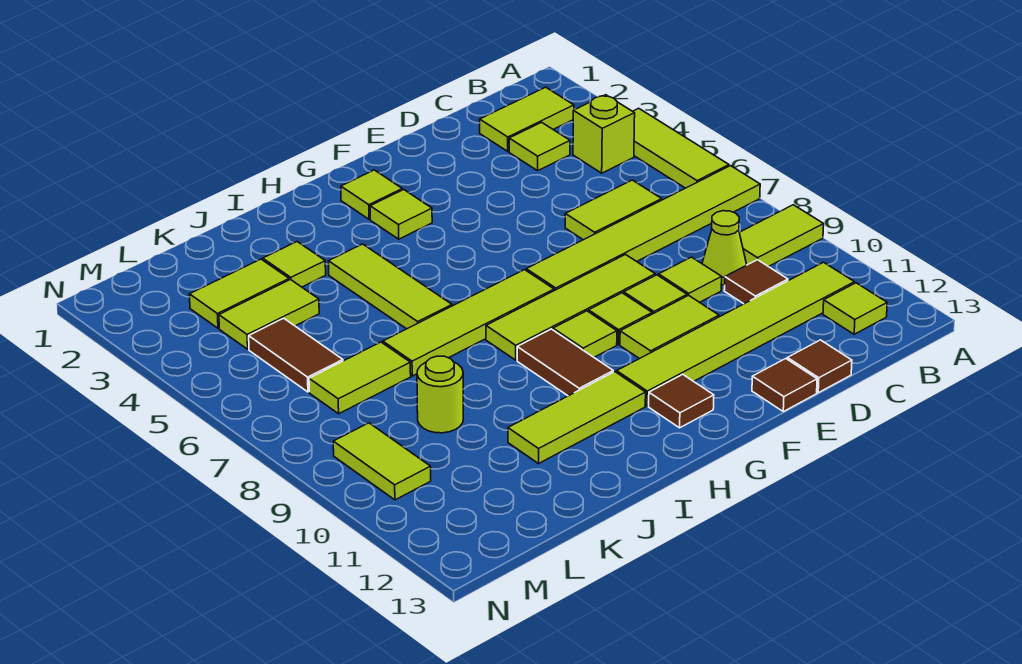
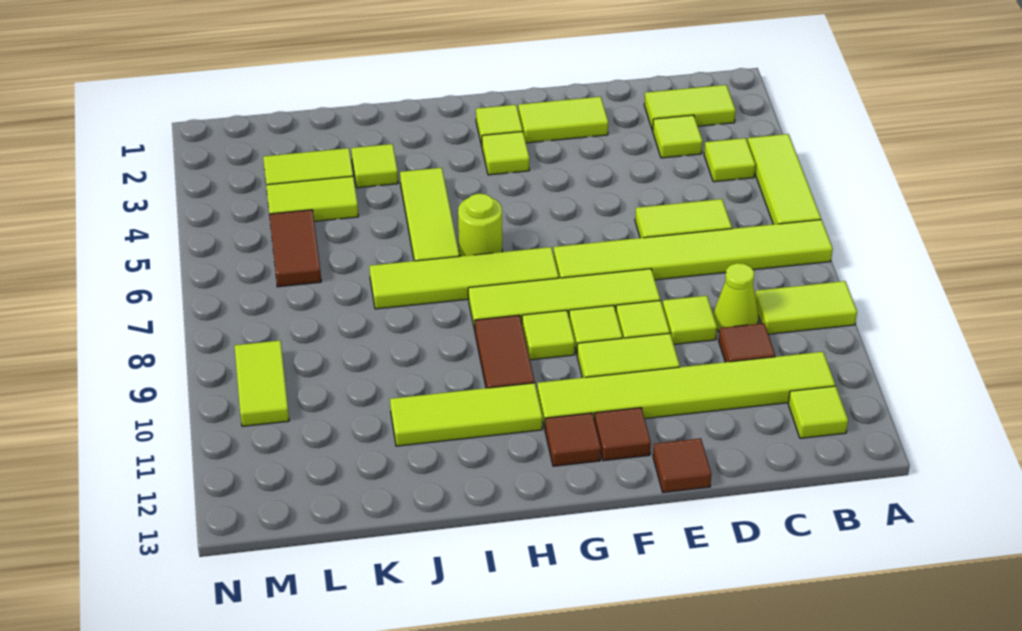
lime 1x1 brick [573,95,635,173] -> lime 1x1 tile [704,138,756,182]
brown 1x1 tile [787,340,852,393] -> brown 1x1 tile moved to [594,408,651,461]
lime 1x2 tile [309,342,411,414] -> lime 1x2 tile moved to [518,97,608,143]
lime 1x1 round brick [417,356,463,433] -> lime 1x1 round brick moved to [458,194,502,256]

